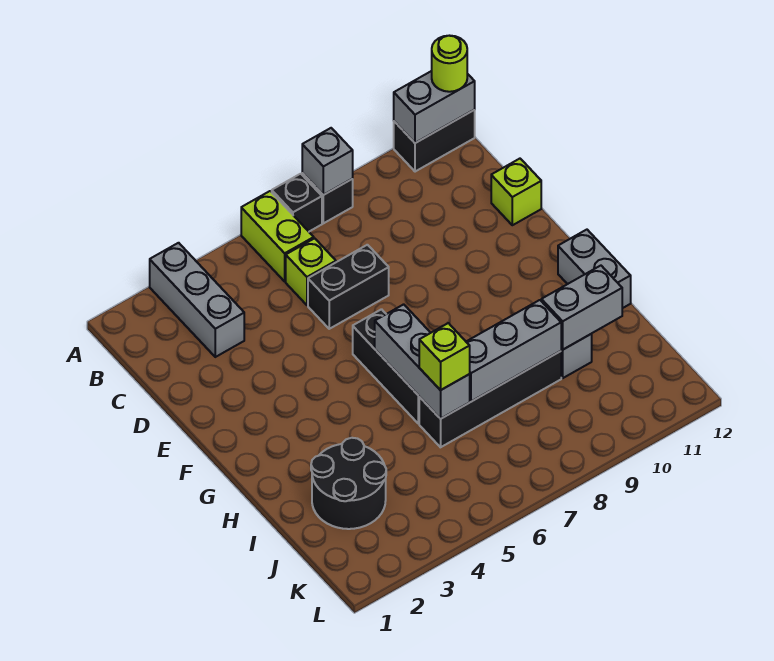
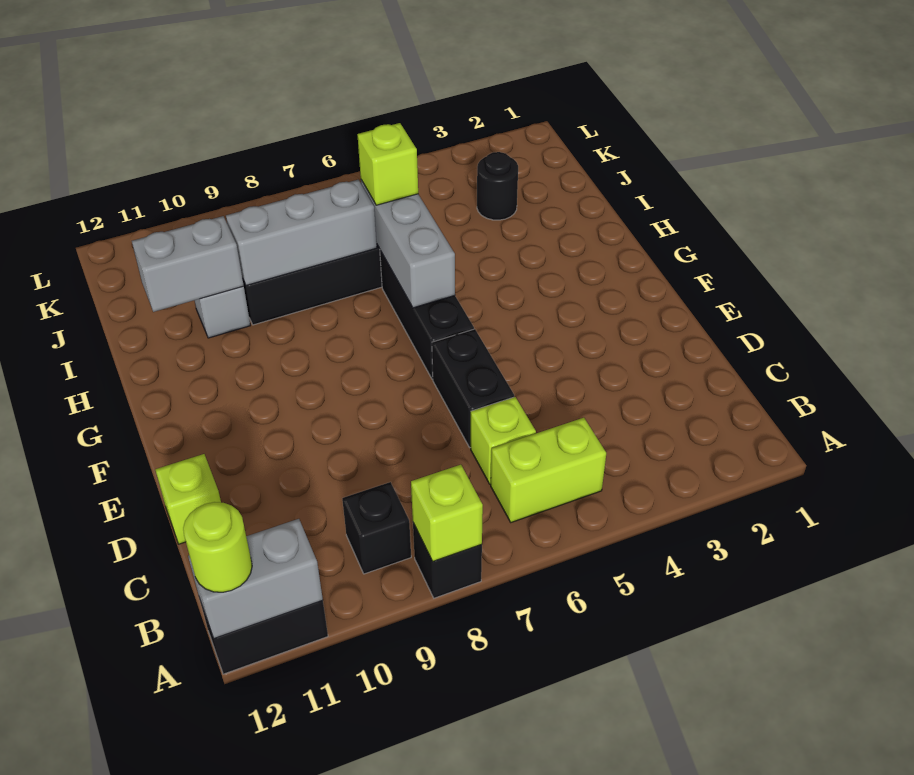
grey 1x3 brick [150,243,244,357] -> none
lime 1x2 brick [241,191,314,281] -> lime 1x2 brick turned to [491,418,606,522]
black 1x1 brick [272,174,322,231] -> black 1x1 brick moved to [342,482,411,574]
grey 1x1 brick [302,128,353,195] -> lime 1x1 brick [411,465,483,561]
black 1x2 brick [308,245,389,329] -> black 1x2 brick turned to [432,329,514,448]
grey 1x2 brick [558,230,631,308] -> none
black 2x2 round brick [311,438,386,529] -> black 1x1 round brick [477,152,518,220]

